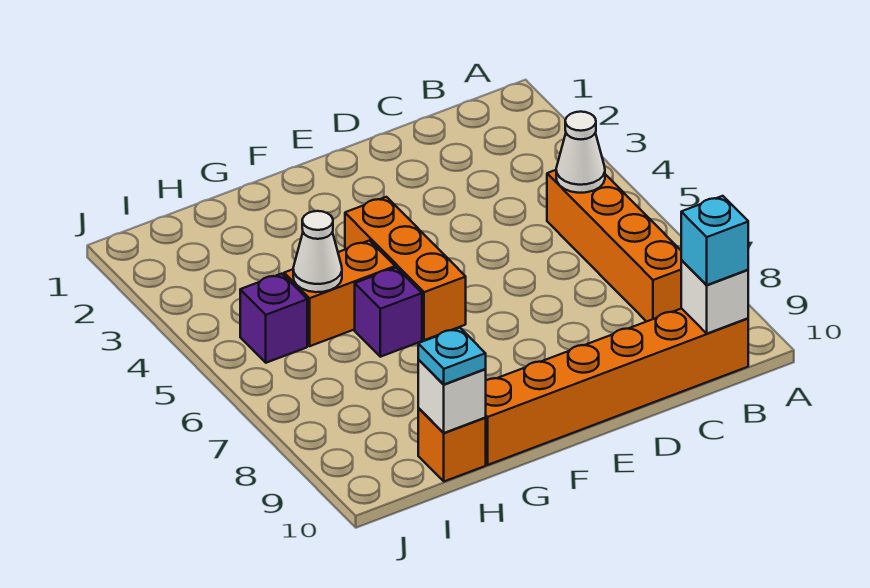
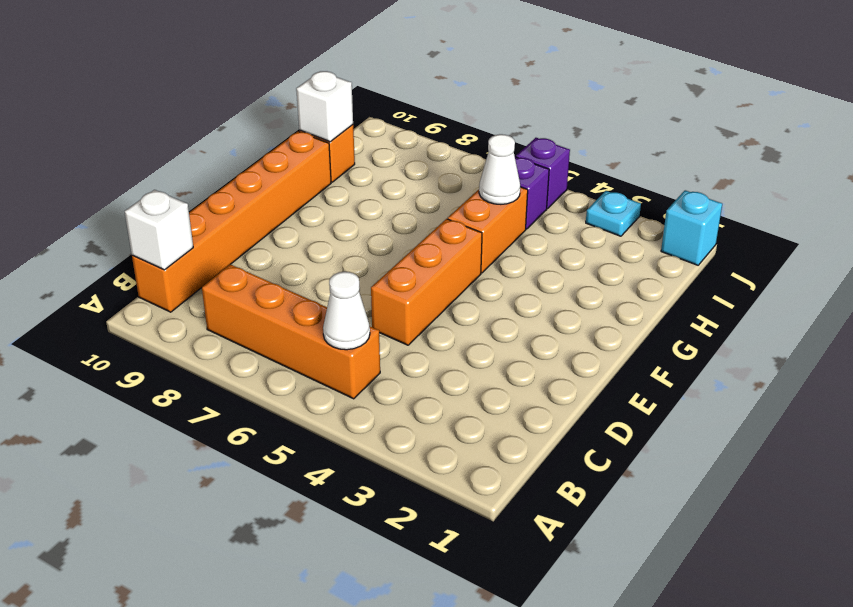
cyan 1x1 brick [681,196,748,285] -> cyan 1x1 brick moved to [661,190,722,265]
orange 1x3 brick [345,197,466,340] -> orange 1x3 brick turned to [371,219,482,345]
purple 1x1 brick [355,267,422,357] -> purple 1x1 brick moved to [516,138,570,209]
cyan 1x1 plate [418,328,486,384] -> cyan 1x1 plate moved to [586,191,641,236]

